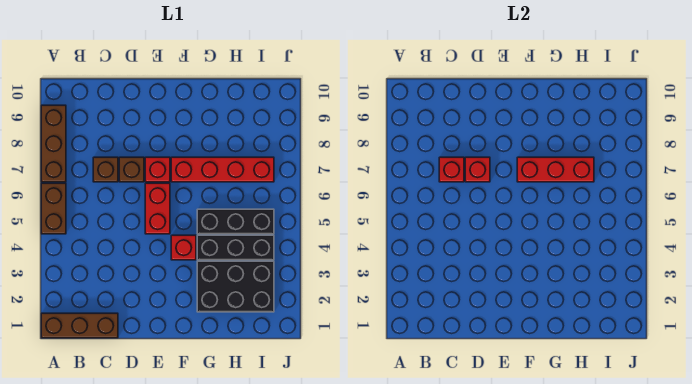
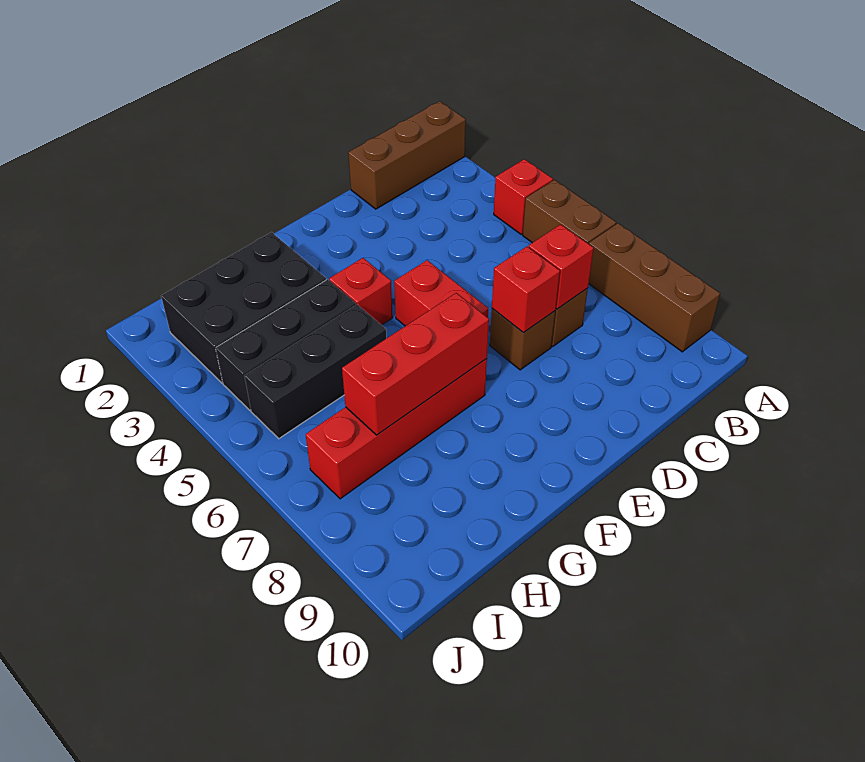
red 1x1 brick [145,157,170,182] -> red 1x1 brick moved to [494,159,553,234]

